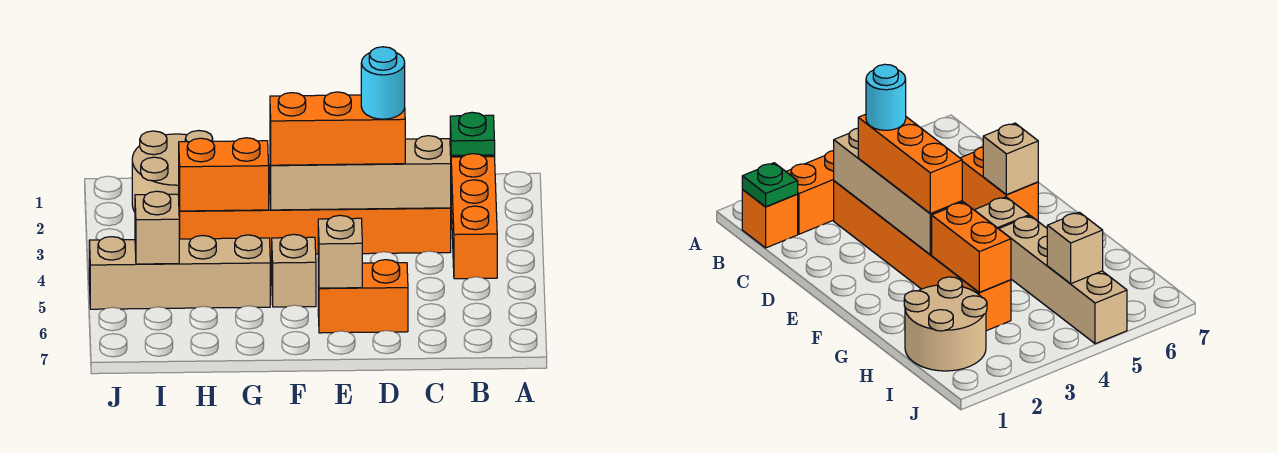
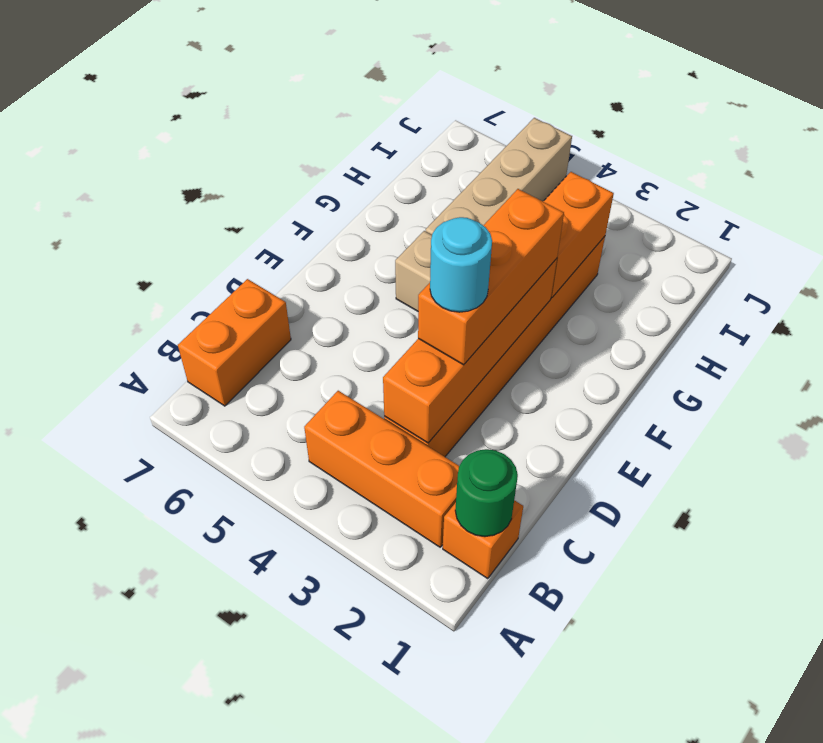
green 1x1 plate [450,112,495,155] -> green 1x1 round brick [455,449,518,537]
tan 1x4 brick [270,136,451,210] -> orange 1x4 brick [383,259,557,443]
orange 1x2 brick [318,260,408,333] -> orange 1x2 brick moved to [178,279,291,406]
tan 1x1 brick [318,215,362,288] -> none
tan 2x2 round brick [132,131,213,212] -> none
tan 1x1 brick [135,191,179,264] -> none

